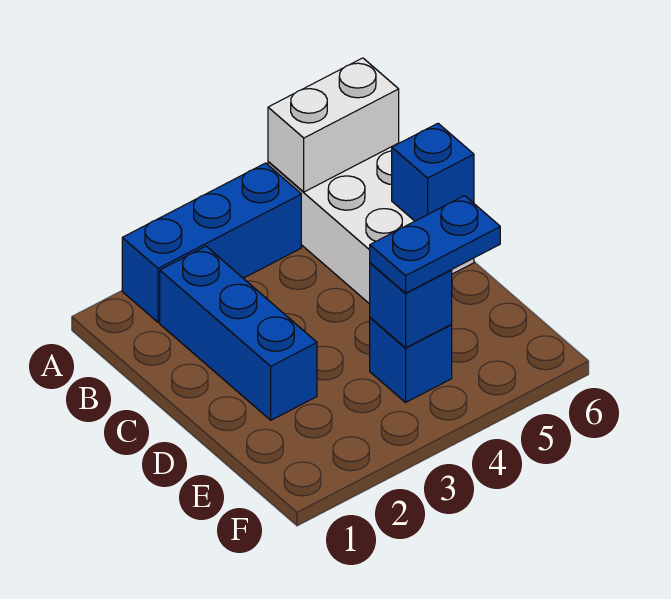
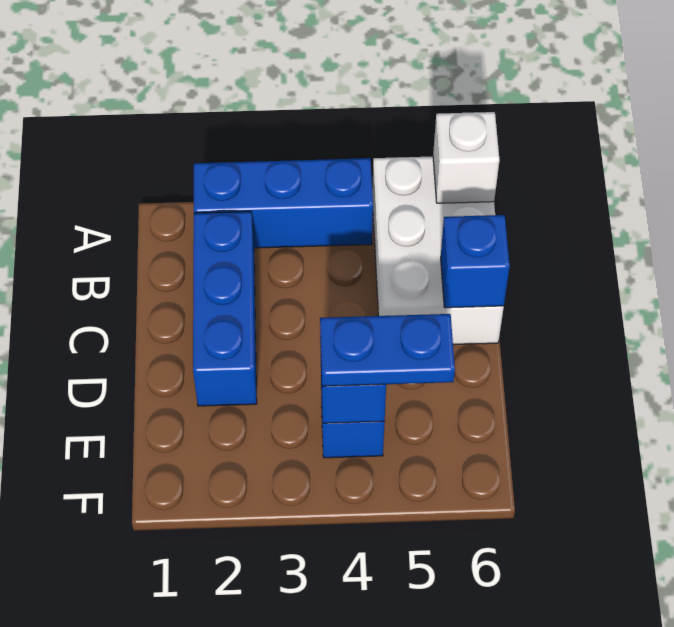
white 1x2 brick [268,58,399,192] -> white 1x1 brick [433,112,500,203]

